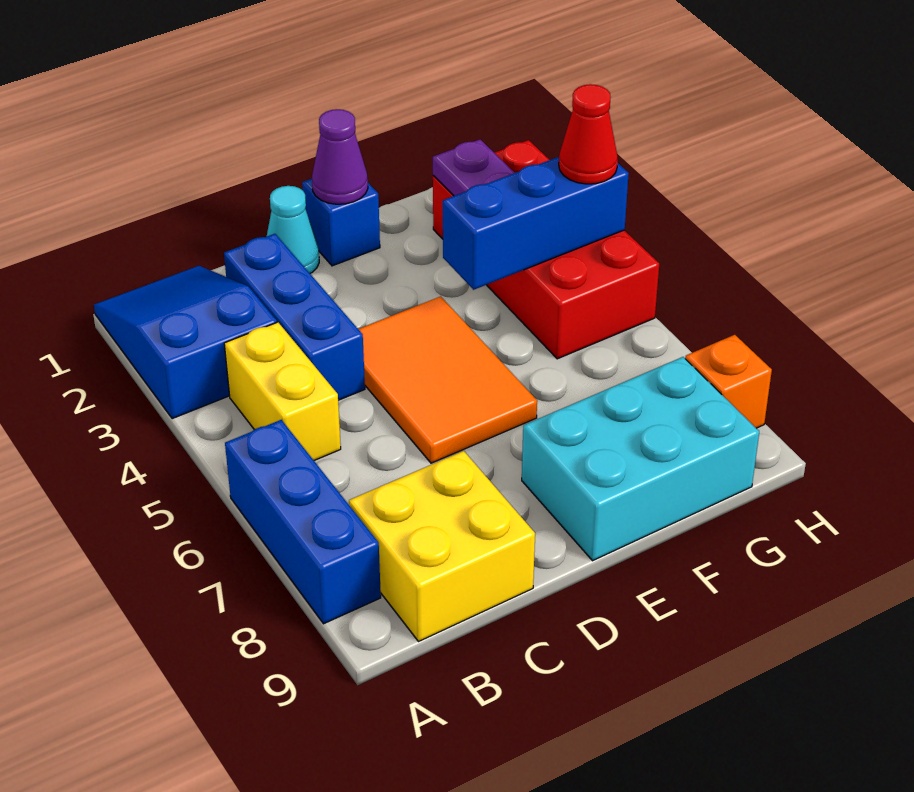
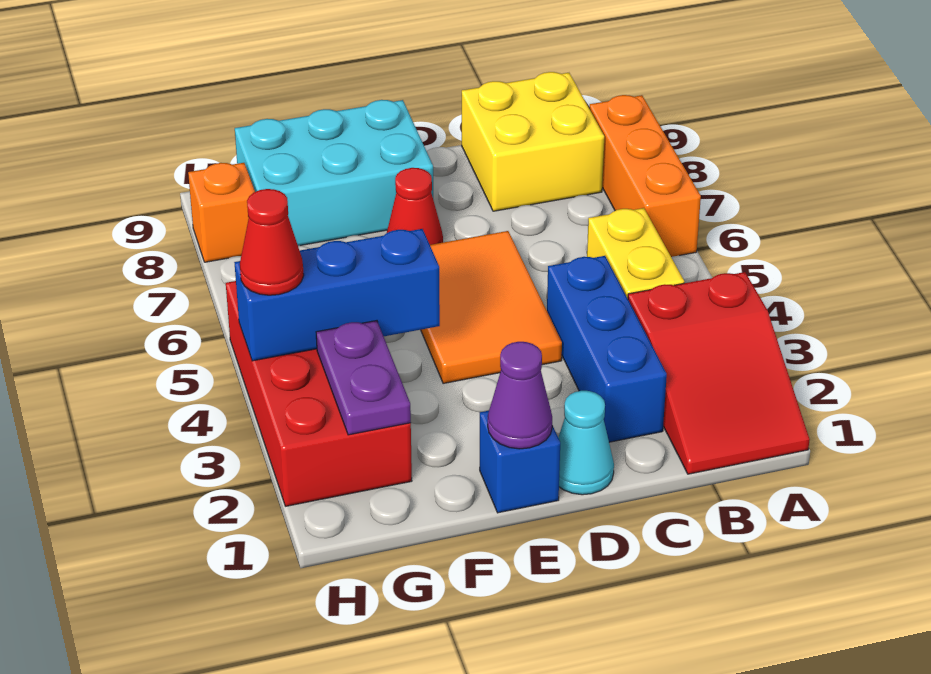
blue 2x3 slope [94,266,277,419] -> red 2x3 slope [628,272,810,474]
blue 1x3 brick [225,420,381,624] -> orange 1x3 brick [589,95,701,257]
none -> red 1x1 cone [387,168,443,245]

